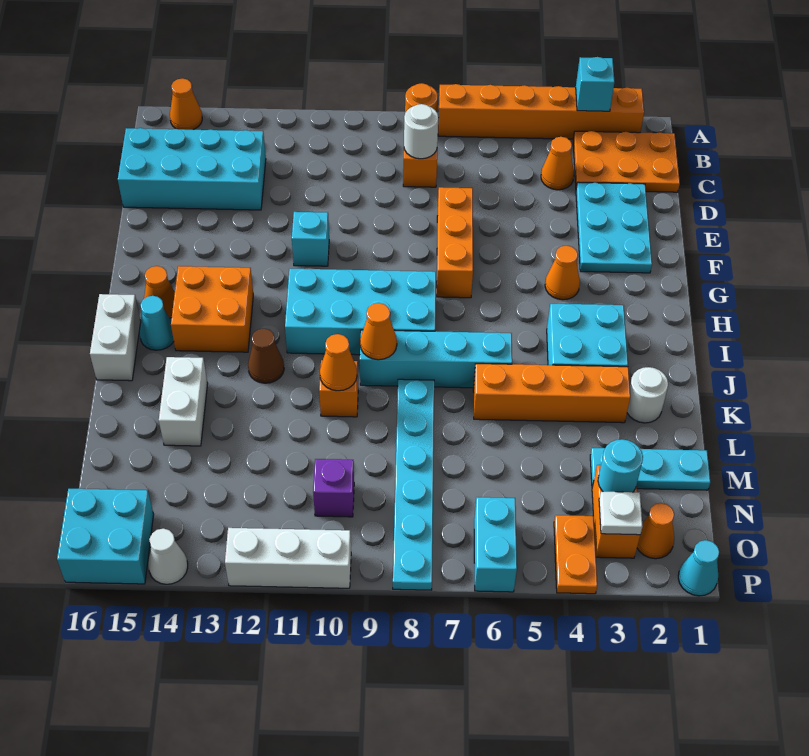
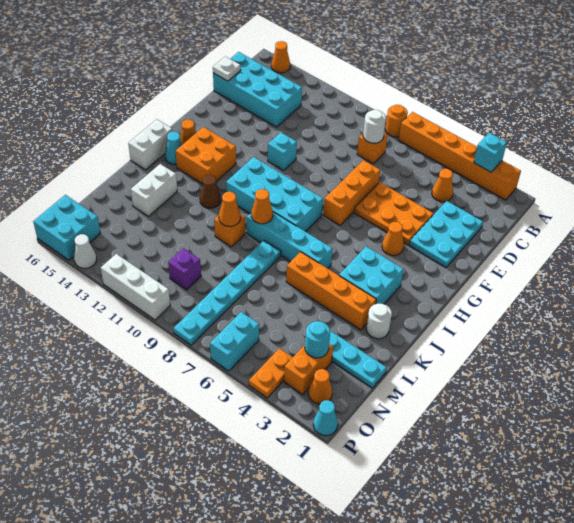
orange 2x3 plate [573,131,680,192] -> orange 2x3 plate moved to [354,182,433,245]
white 1x1 plate [599,492,643,535] -> white 1x1 plate moved to [213,56,241,81]

